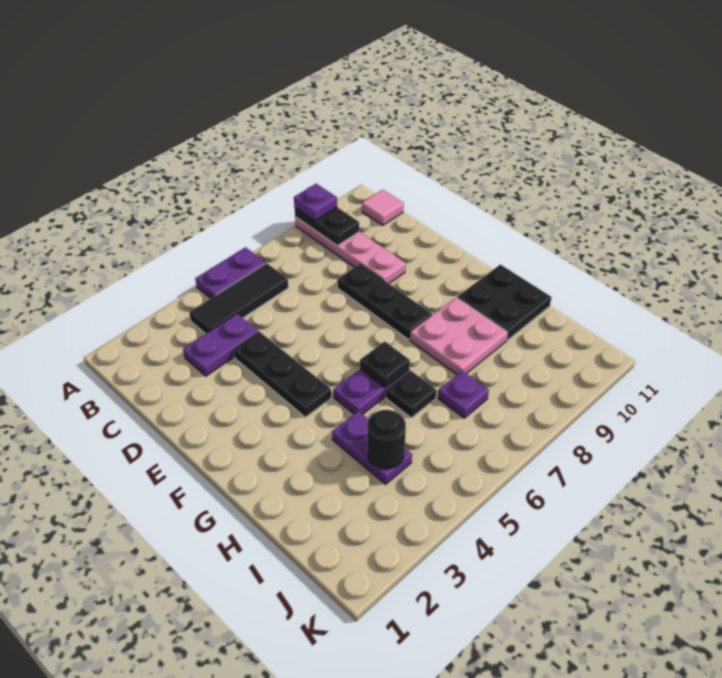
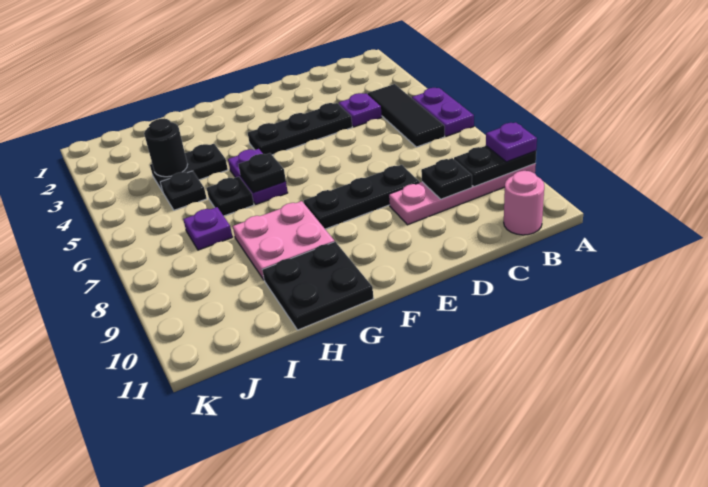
pink 1x1 tile [362,190,404,225] -> pink 1x1 round brick [504,171,544,235]
purple 1x2 plate [183,314,259,376] -> purple 1x1 plate [339,93,382,127]
none -> black 1x1 plate [421,158,472,199]
purple 1x2 plate [332,411,412,484] -> black 1x2 plate [150,144,228,192]
none -> black 1x1 plate [160,171,207,210]

